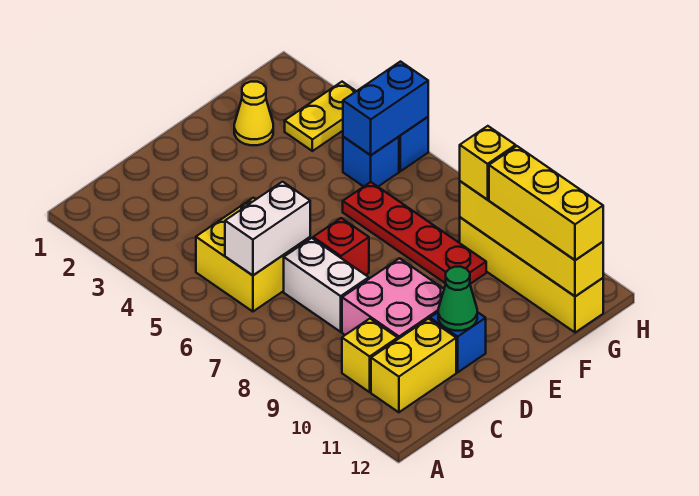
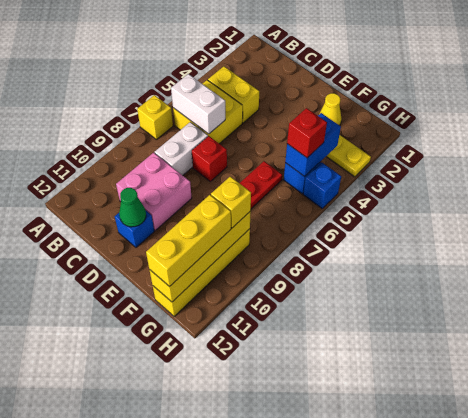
yellow 1x1 brick [342,319,398,392] -> yellow 1x1 brick moved to [137,95,173,140]
yellow 1x2 brick [371,319,456,412] -> yellow 1x2 brick moved to [208,66,259,123]
blue 1x2 brick [343,62,428,155] -> blue 1x2 brick turned to [285,113,341,177]
none -> red 1x1 brick [287,108,327,158]

